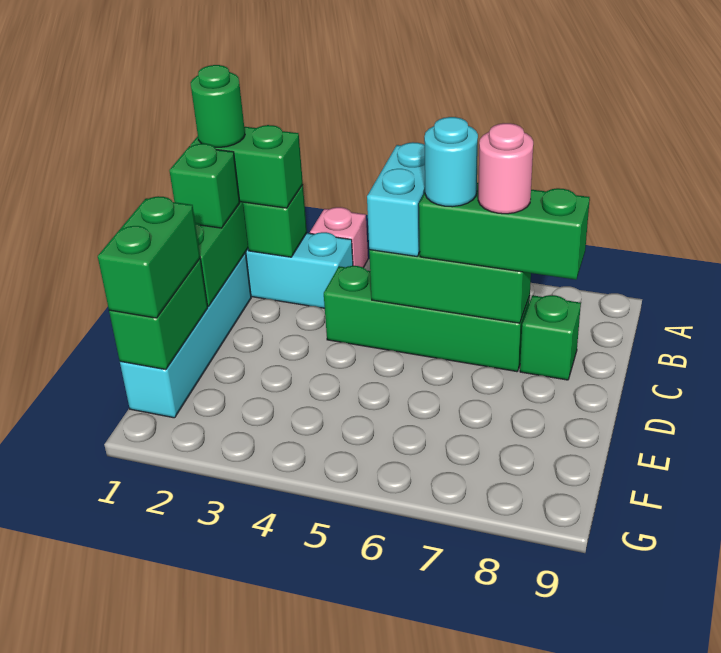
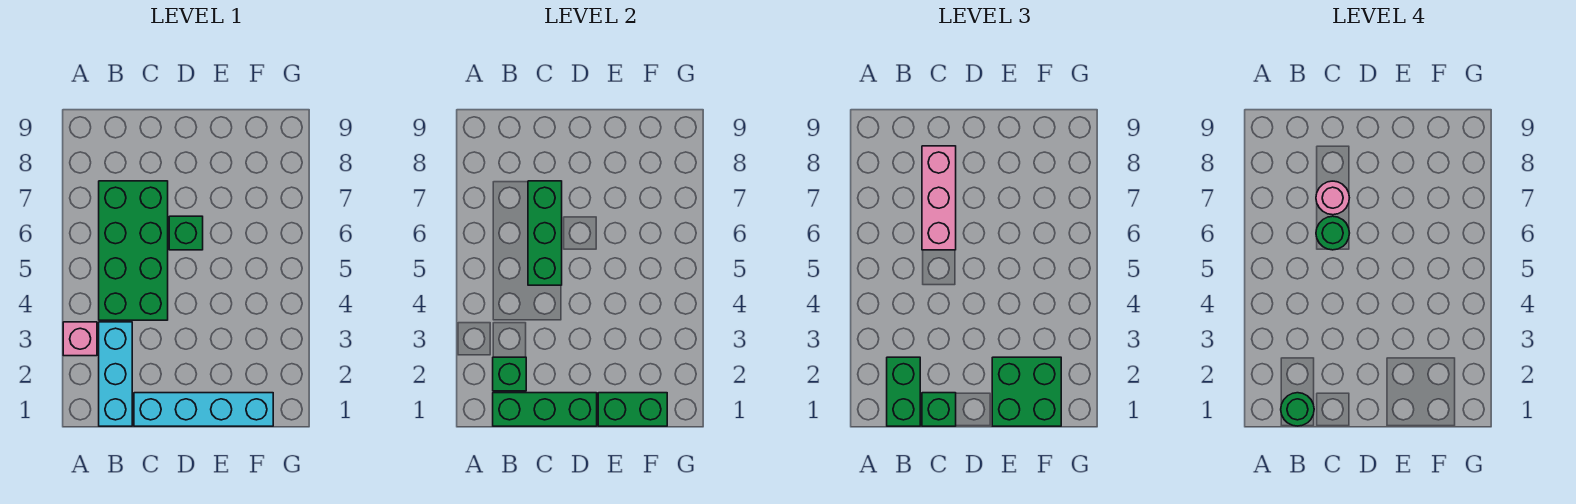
cyan 1x2 brick [367,142,425,256] -> none
green 1x4 brick [324,266,530,372] -> green 2x4 brick [99,181,168,320]
green 1x3 brick [419,183,590,280] -> pink 1x3 brick [922,146,956,250]
cyan 1x1 round brick [424,117,478,207] -> green 1x1 round brick [1316,216,1349,250]
green 1x1 brick [520,295,581,380] -> green 1x1 brick moved to [169,216,203,250]
green 1x2 brick [98,196,200,318] -> green 2x2 brick [992,357,1061,426]

